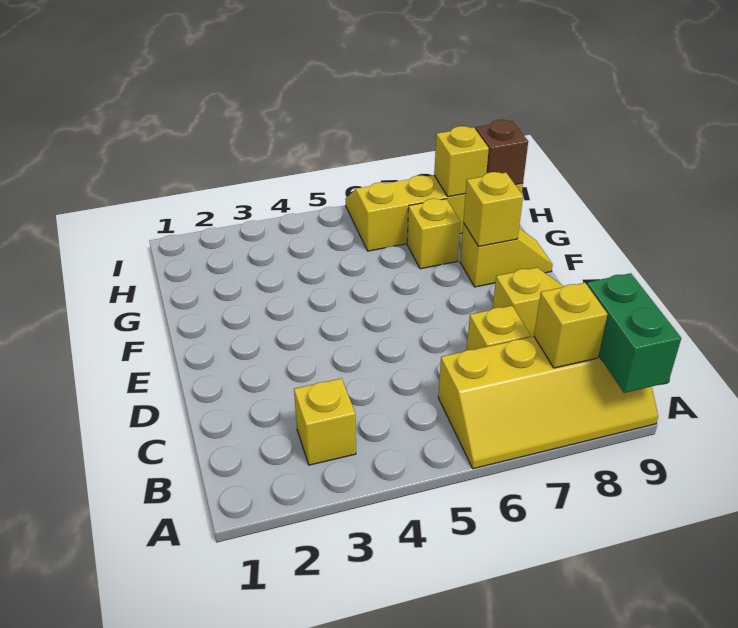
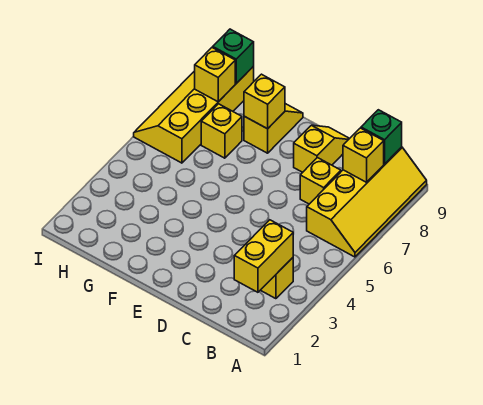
green 1x2 brick [587,273,681,393] -> green 1x1 brick [361,110,402,164]
none -> yellow 1x2 brick [234,220,293,292]
brown 1x1 brick [476,120,528,185] -> green 1x1 brick [213,29,254,83]

